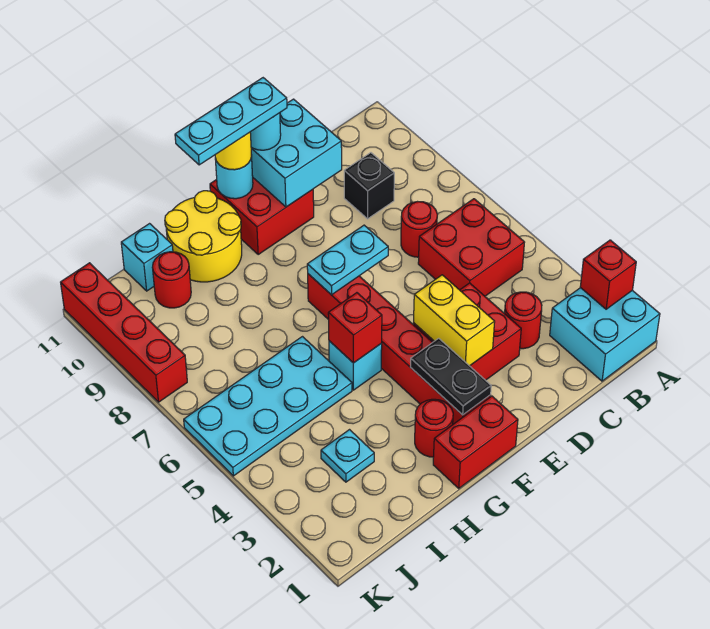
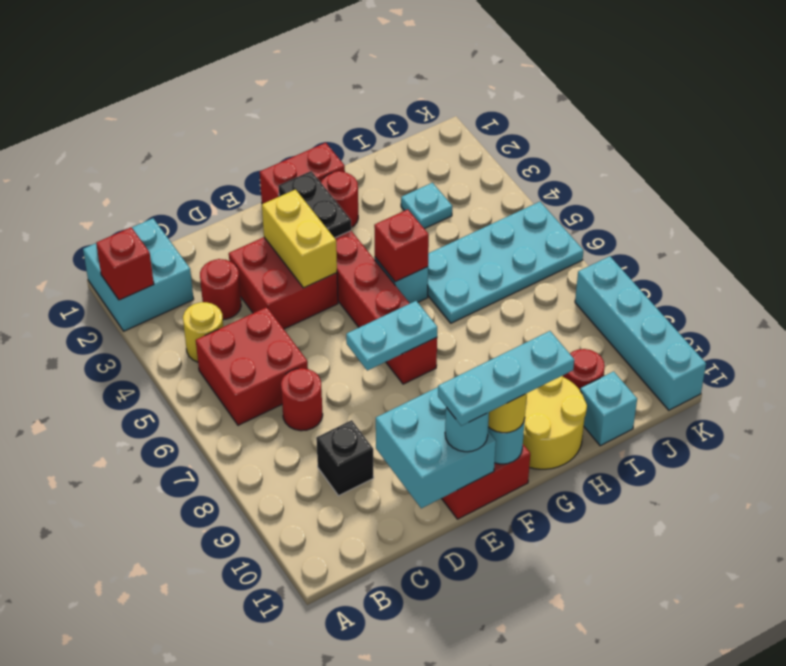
none -> yellow 1x1 round brick [183,302,223,362]
red 1x4 brick [61,263,187,402] -> cyan 1x4 brick [575,256,706,410]

